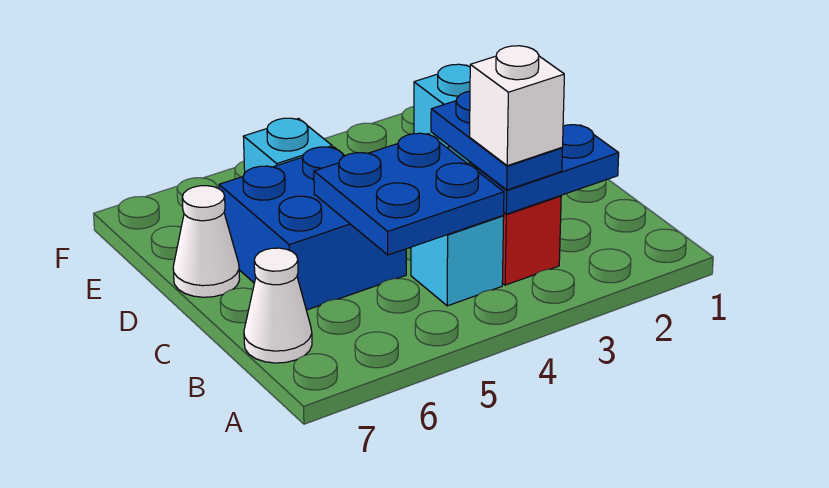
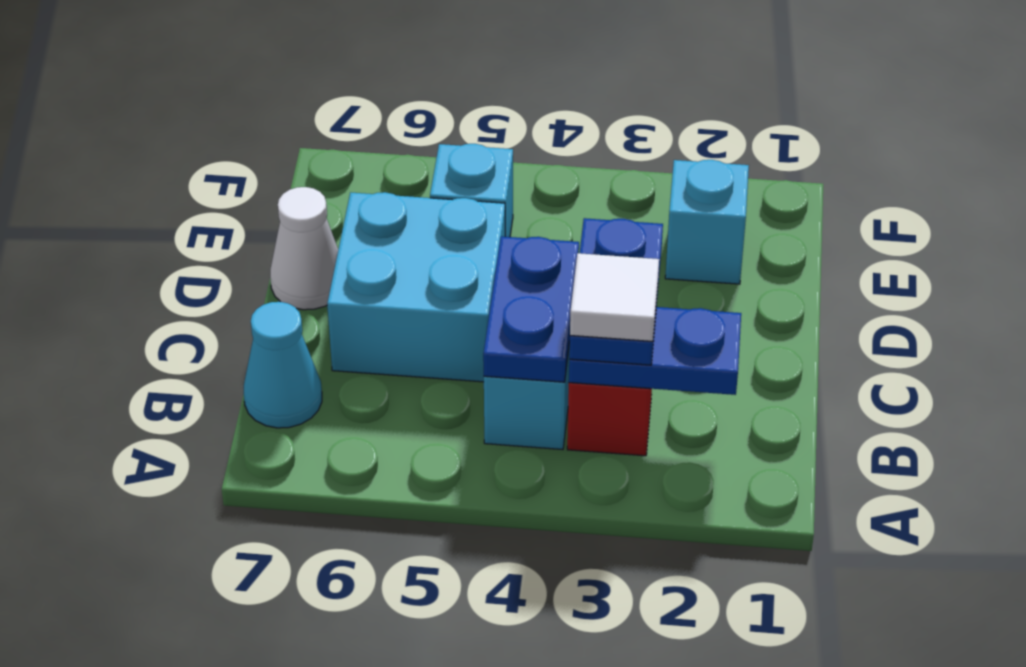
white 1x1 brick [470,46,564,166] -> white 1x1 tile [570,253,659,342]
blue 2x2 plate [314,133,504,255] -> blue 1x2 plate [483,236,579,382]
white 1x1 cone [244,248,312,363] -> cyan 1x1 cone [244,302,322,428]
blue 2x2 brick [219,147,406,310] -> cyan 2x2 brick [327,192,505,382]

